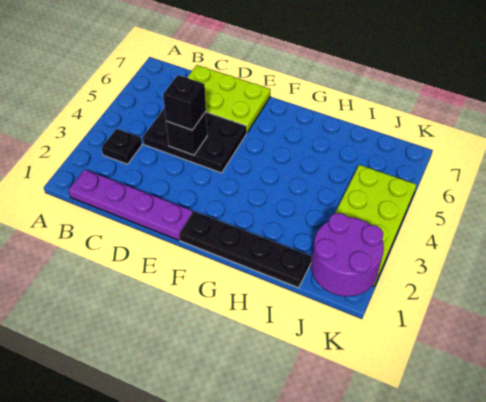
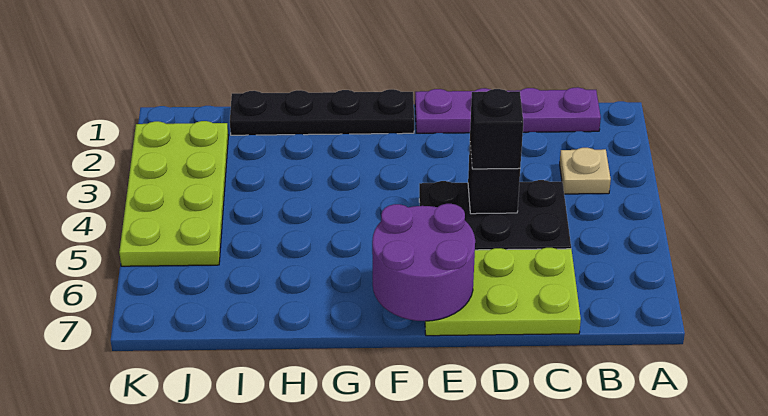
black 1x1 plate [102,129,142,164] -> tan 1x1 plate [560,148,611,194]
purple 2x2 round brick [311,213,384,296] -> purple 2x2 round brick moved to [372,204,475,321]

